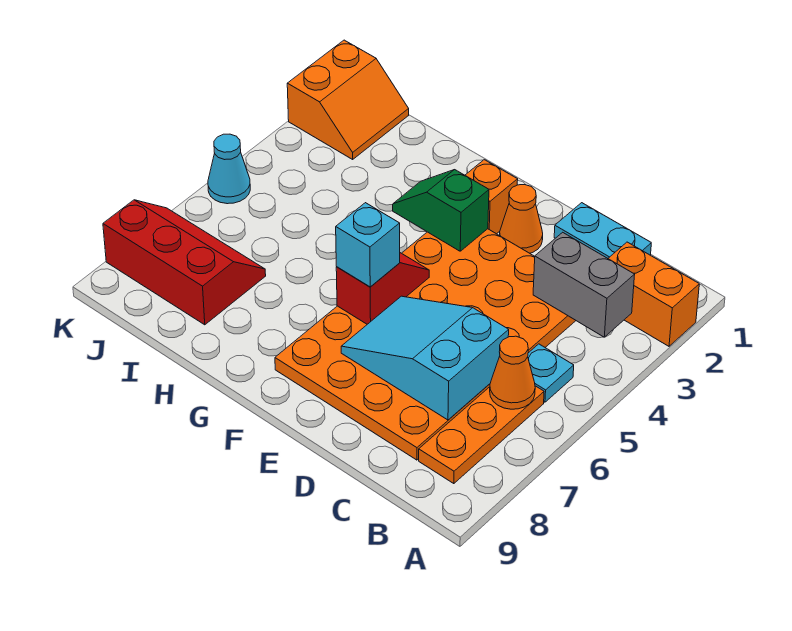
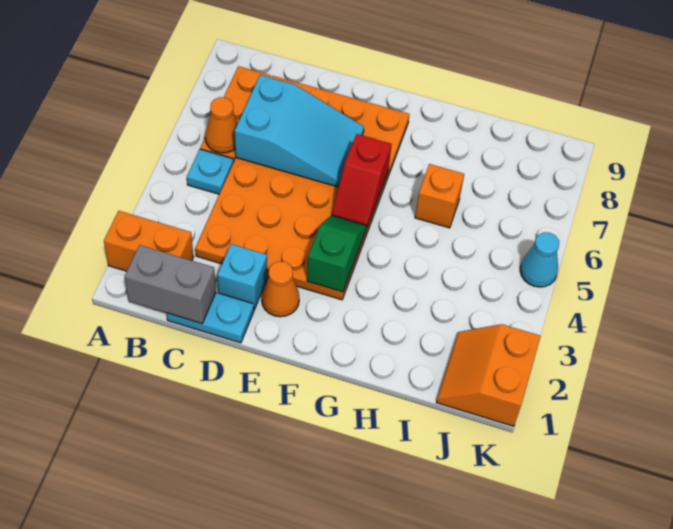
grey 1x2 brick [533,232,635,337] -> grey 1x2 brick moved to [125,245,216,323]
orange 1x1 brick [465,160,518,234] -> orange 1x1 brick moved to [415,164,464,228]
green 1x2 slope [393,170,489,251] -> green 1x2 slope turned to [307,215,367,292]
cyan 1x1 brick [336,203,400,287] -> cyan 1x1 brick moved to [217,244,267,310]
red 2x3 slope [103,200,266,325] -> none

